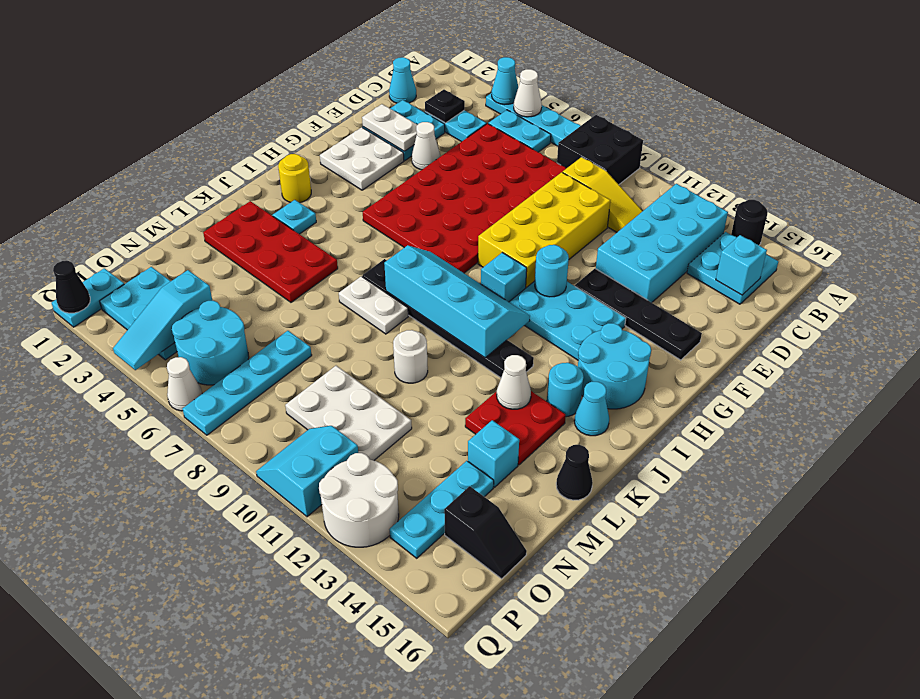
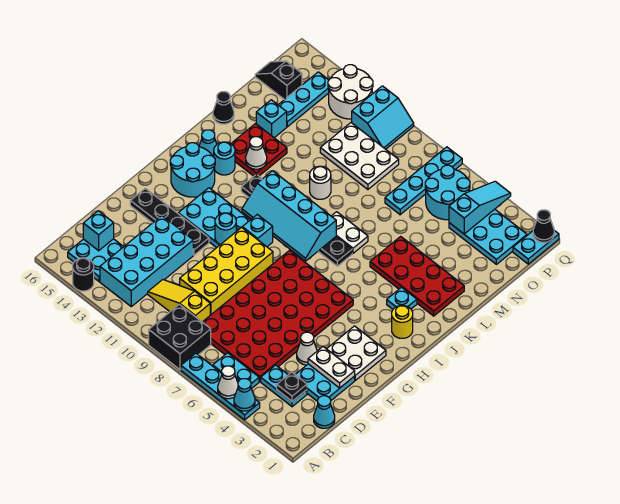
white 1x1 cone [167,357,202,411] -> none

